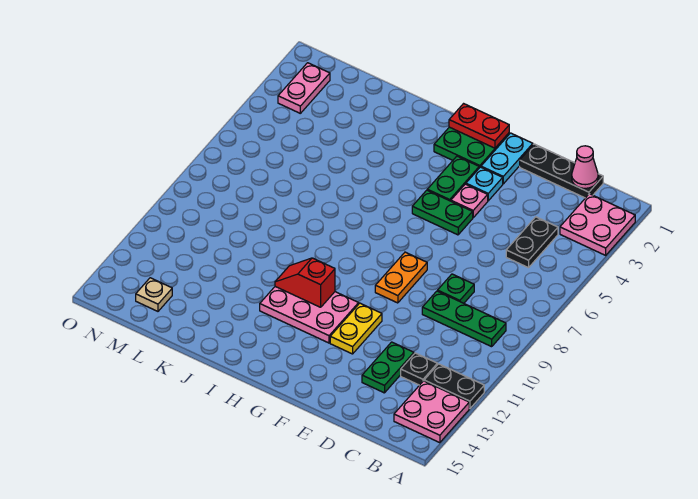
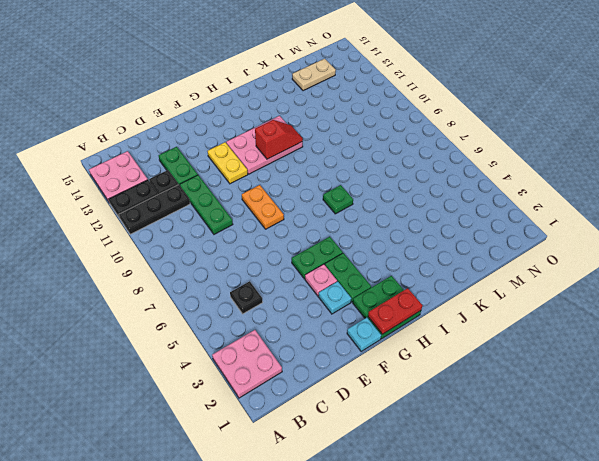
green 1x3 plate [422,291,506,347] -> green 1x3 plate turned to [180,175,233,234]
black 1x3 plate [520,144,603,198] -> black 1x3 plate moved to [119,185,190,234]
pink 1x1 cone [572,146,598,188] -> none
black 1x2 plate [506,217,558,268] -> black 1x1 plate [230,281,263,314]
green 1x1 plate [438,274,474,303] -> green 1x1 plate moved to [323,185,353,214]
cyan 1x2 plate [481,133,533,184] -> cyan 1x1 plate [347,318,381,351]
tan 1x1 plate [136,278,172,311] -> tan 1x2 plate [292,59,336,91]
pink 1x2 plate [278,63,330,113] -> none

